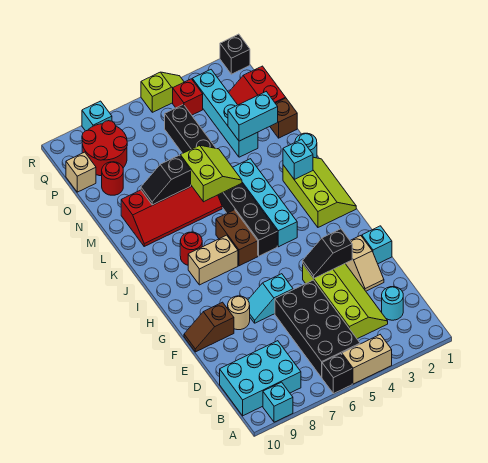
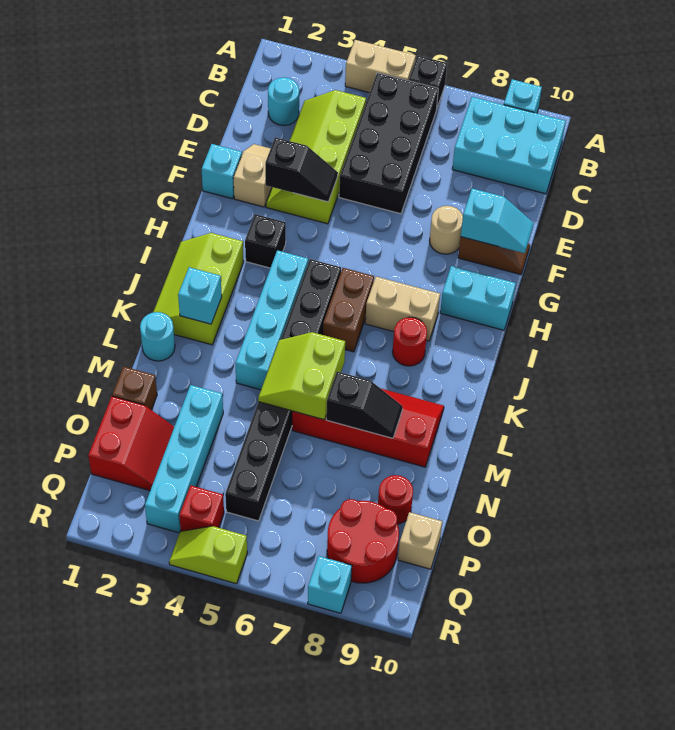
cyan 1x2 slope [248,274,293,323] -> cyan 1x2 slope moved to [461,188,534,253]
cyan 1x2 brick [228,92,278,141] -> cyan 1x2 brick moved to [440,266,516,330]
black 1x1 brick [220,34,250,74] -> black 1x1 brick moved to [245,214,286,268]

